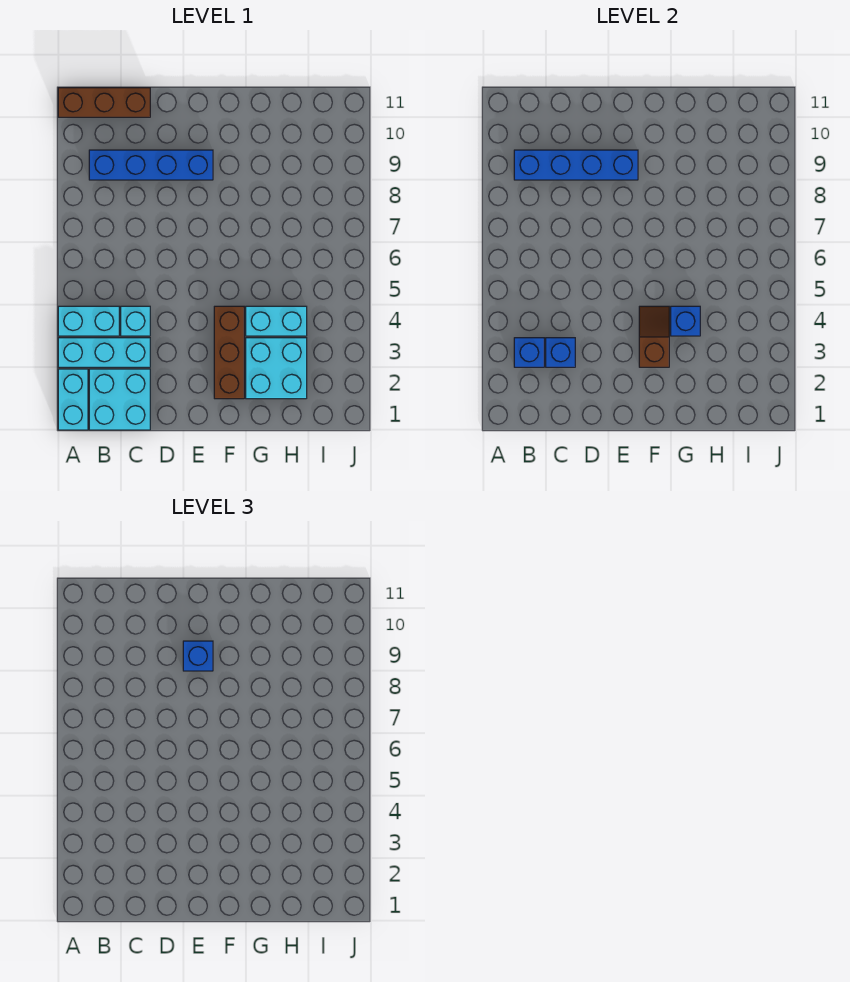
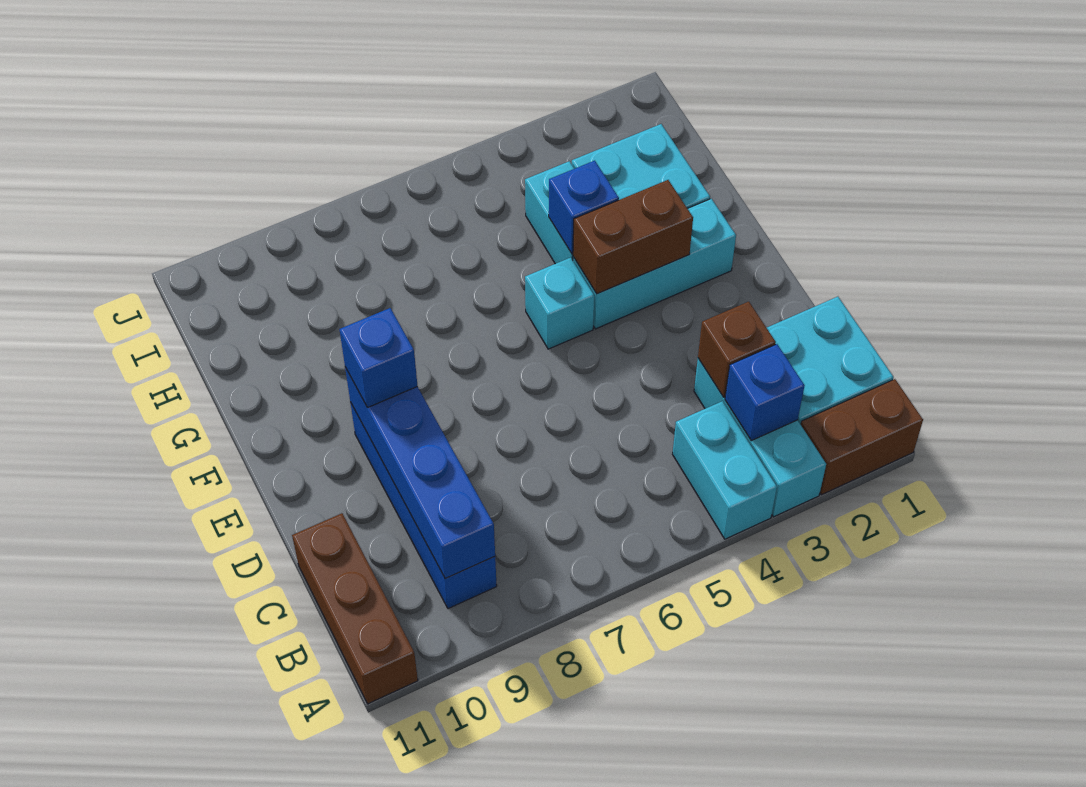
cyan 1x2 brick [58,369,88,430] -> brown 1x2 brick [801,379,923,495]
blue 1x1 brick [546,338,575,367] -> brown 1x1 brick [698,302,776,397]
cyan 1x1 brick [121,306,150,336] -> cyan 1x1 brick moved to [525,257,594,349]
brown 1x3 brick [214,306,244,399] -> cyan 1x3 brick [573,199,736,329]
brown 1x2 slope [639,306,669,367] -> brown 1x2 brick [573,180,693,294]

